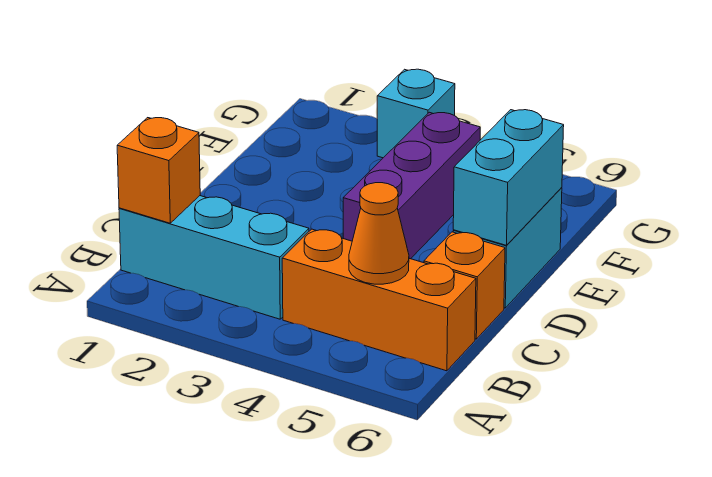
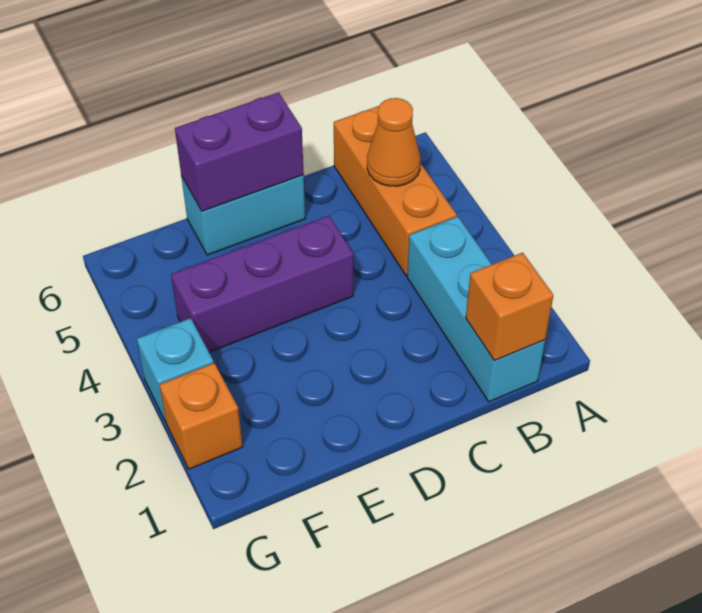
orange 1x1 brick [424,232,505,339] -> orange 1x1 brick moved to [159,363,243,469]
cyan 1x2 brick [453,110,564,245] -> purple 1x2 brick [175,92,304,211]

